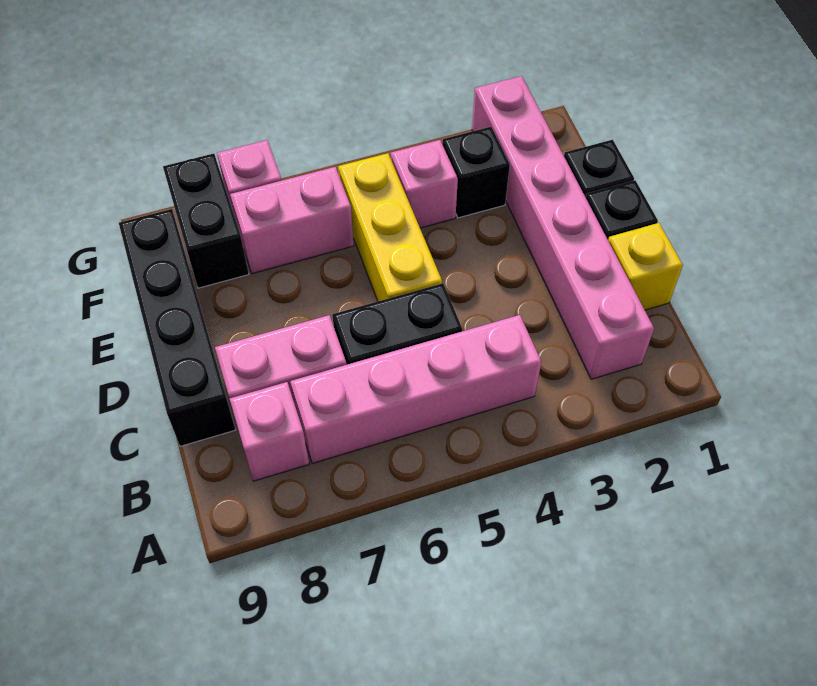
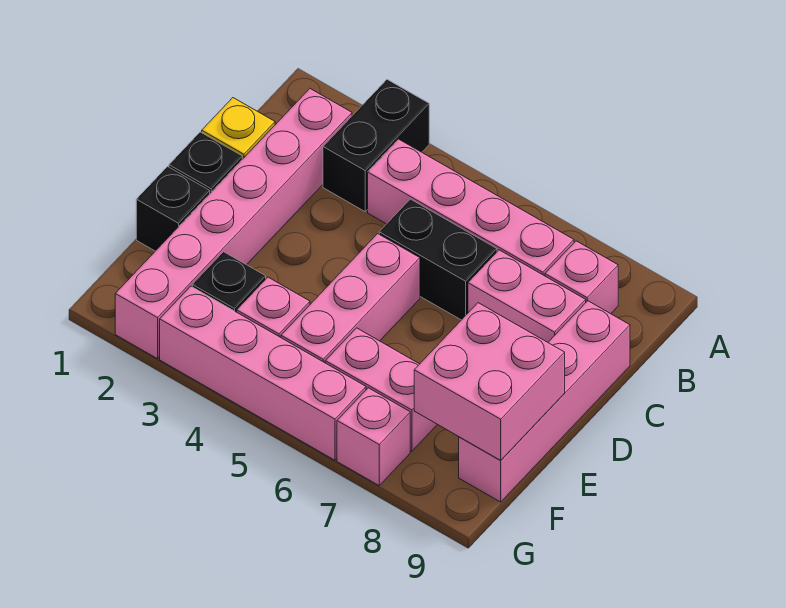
black 1x4 brick [119,209,235,446] -> pink 1x4 brick [459,301,630,502]
yellow 1x3 brick [338,153,442,301] -> pink 1x3 brick [281,234,420,363]
none -> pink 2x2 brick [414,303,565,460]
black 1x2 brick [163,154,249,288] -> black 1x2 brick moved to [323,80,429,211]
none -> pink 1x4 brick [160,286,366,460]

